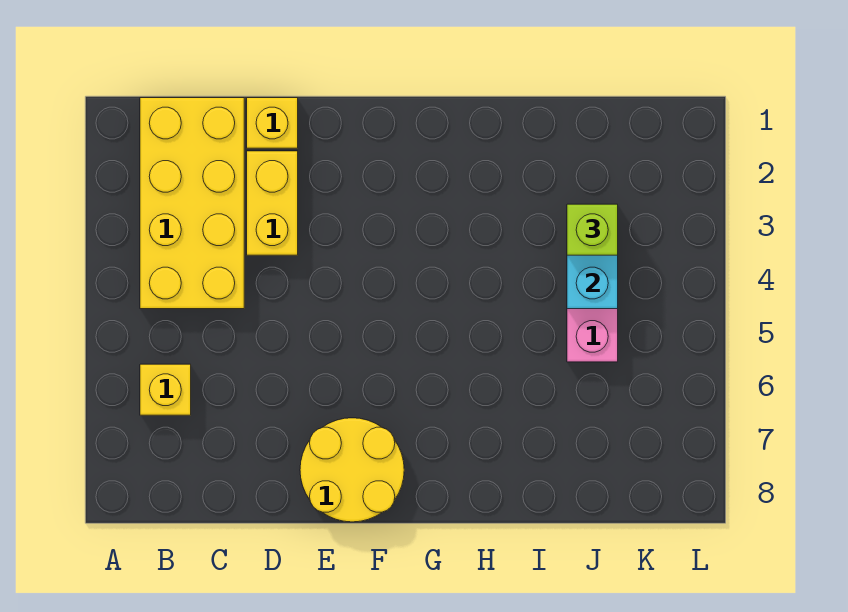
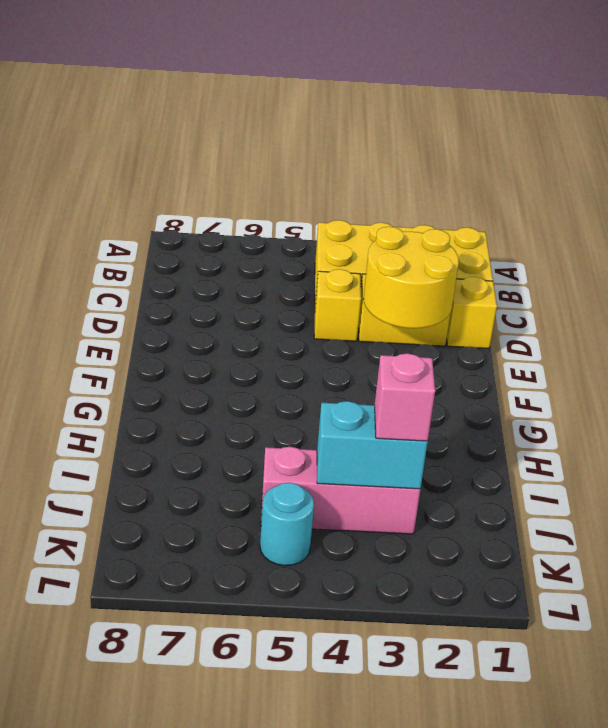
yellow 1x1 brick [140,364,191,415] -> yellow 1x1 brick moved to [314,269,361,341]
yellow 2x2 round brick [300,418,404,522] -> yellow 2x2 round brick moved to [363,227,459,328]
lime 1x1 brick [567,204,618,255] -> pink 1x1 brick [375,353,435,441]
none -> cyan 1x1 round brick [260,483,314,566]

